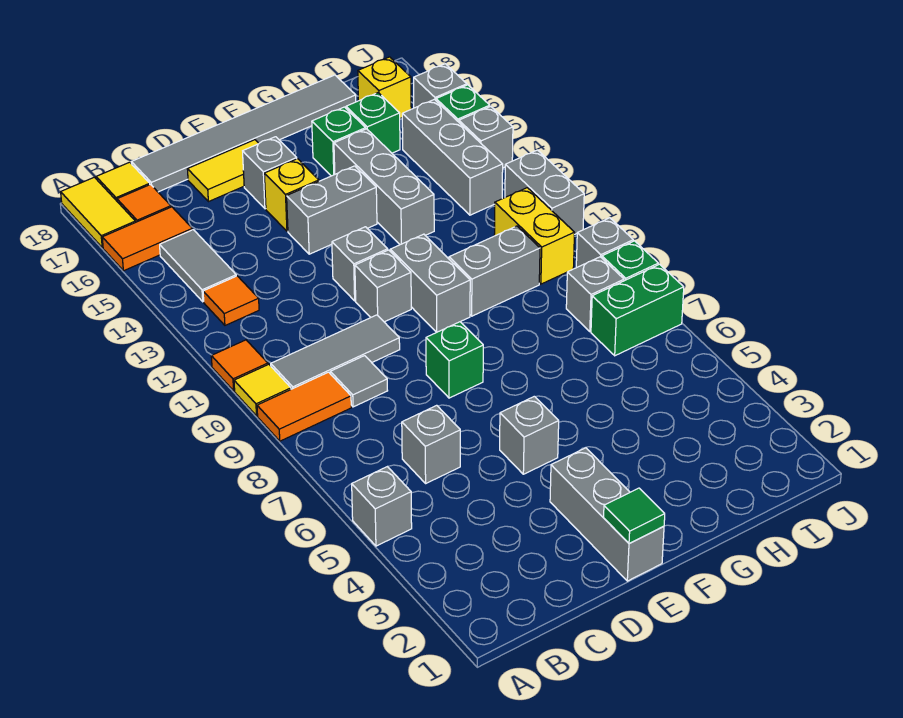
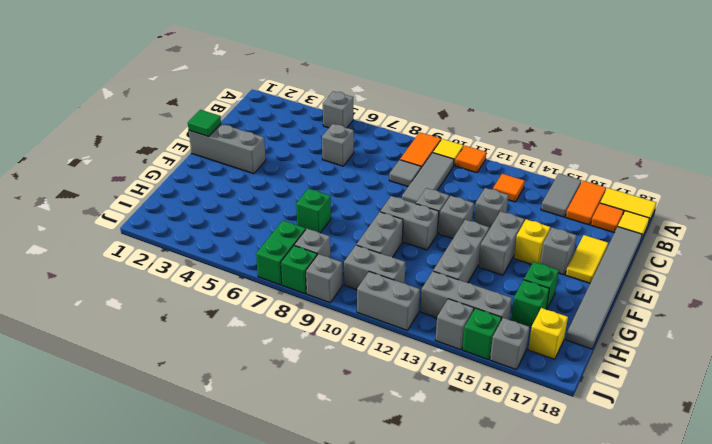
grey 1x2 tile [160,230,236,302] -> grey 1x2 tile turned to [541,174,581,217]
grey 1x1 brick [500,396,559,474] -> grey 1x1 brick moved to [474,188,509,229]
green 1x1 brick [426,322,483,398] -> green 1x1 brick moved to [296,189,331,233]
grey 1x3 brick [334,129,434,245] -> grey 1x3 brick turned to [433,220,489,283]
yellow 1x2 brick [494,188,575,284] -> grey 1x2 brick [344,245,405,290]

